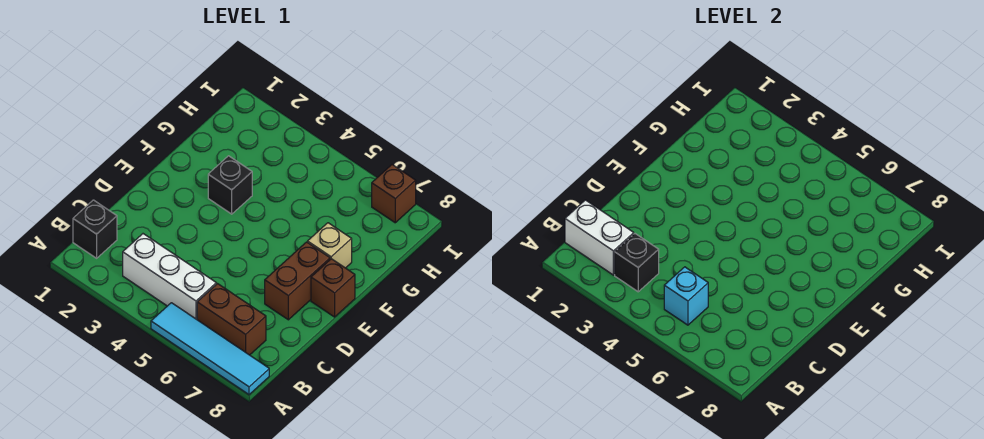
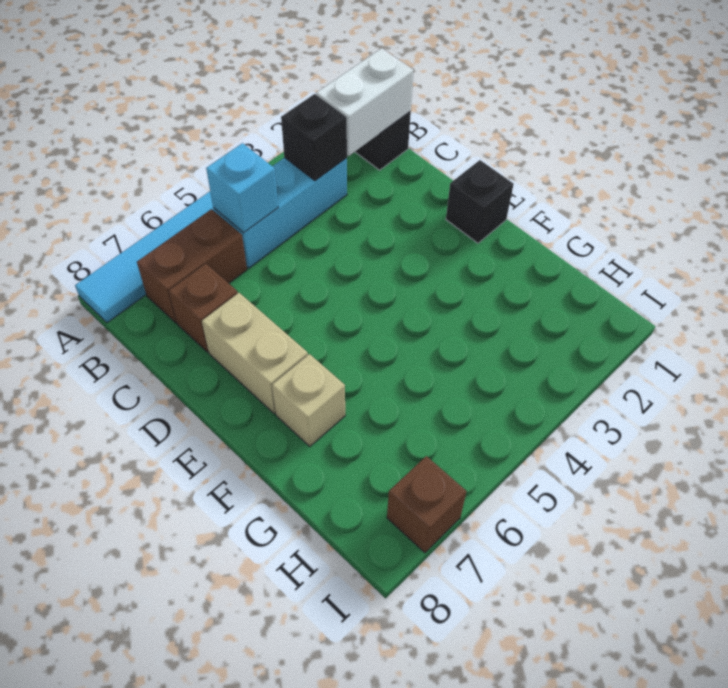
white 1x3 brick [123,234,216,319] -> cyan 1x3 brick [213,157,347,268]
brown 1x2 brick [265,242,330,320] -> tan 1x2 brick [202,293,308,414]
brown 1x1 brick [311,259,355,317] -> brown 1x1 brick moved to [169,264,238,352]
black 1x1 brick [208,156,252,214] -> black 1x1 brick moved to [446,160,514,243]

